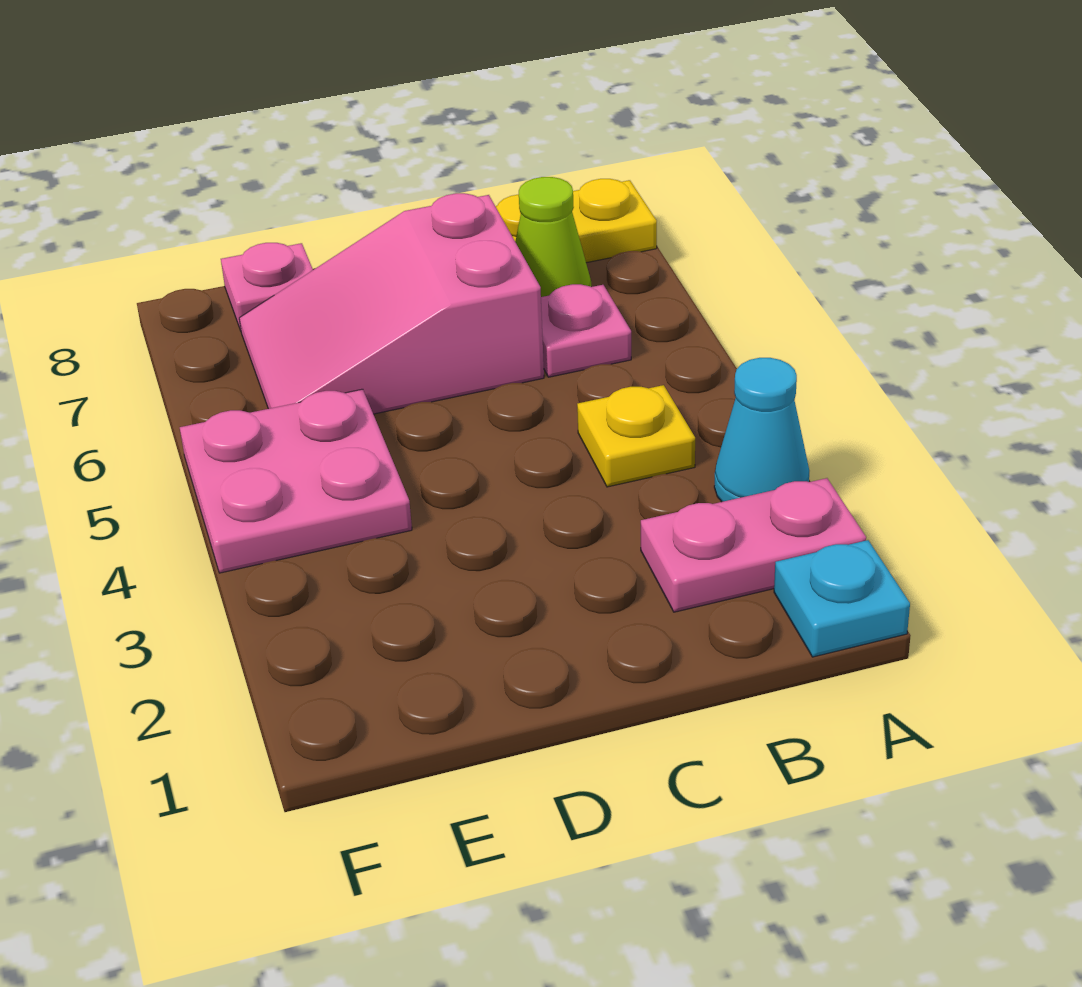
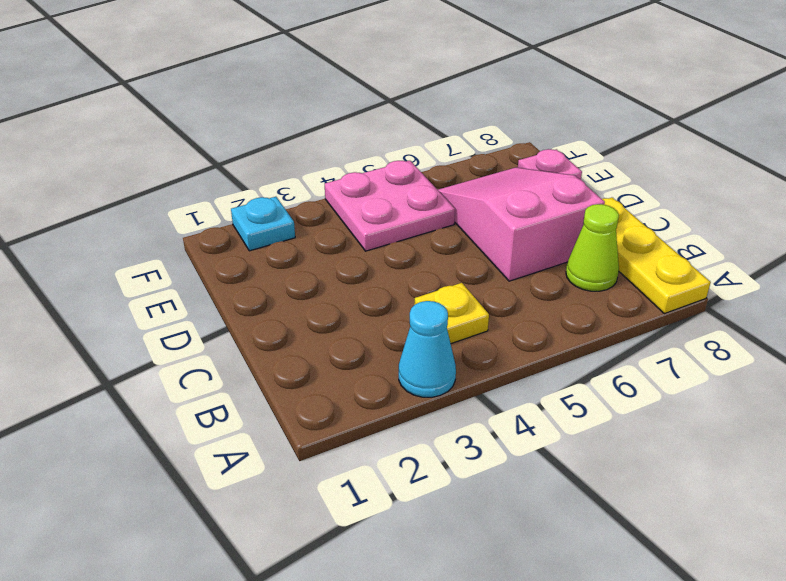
cyan 1x1 plate [774,540,910,657] -> cyan 1x1 plate moved to [231,197,295,251]
pink 1x2 plate [641,478,866,612] -> none
pink 1x1 plate [541,284,631,377] -> none

